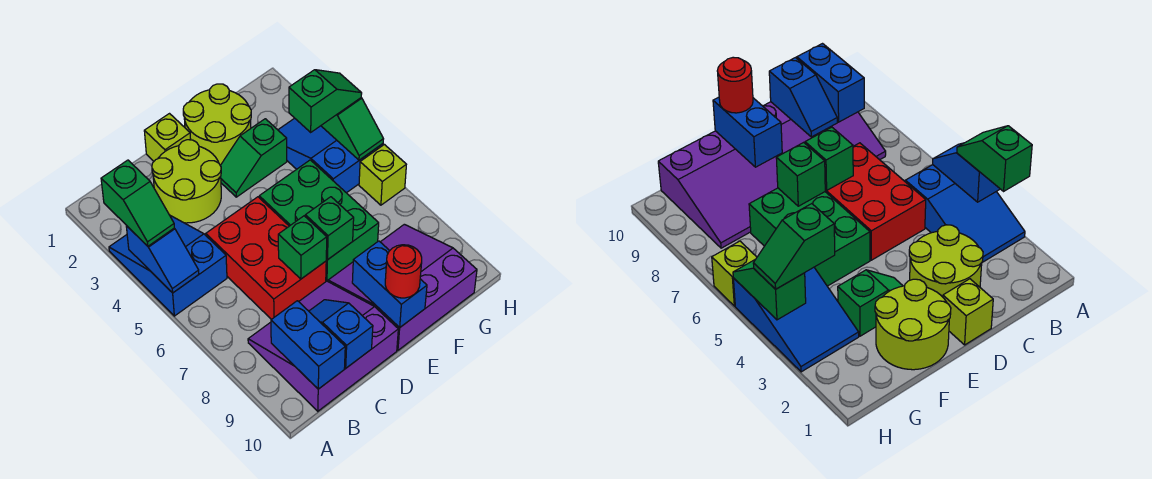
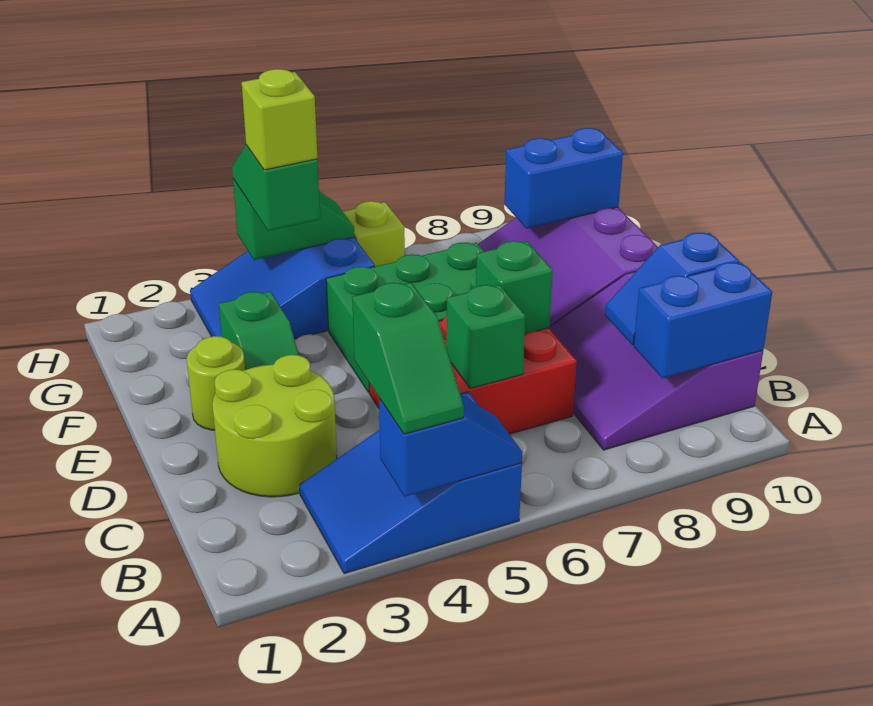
green 1x2 slope [101,160,174,246] -> green 1x2 slope turned to [352,282,464,434]
lime 1x1 brick [144,114,191,161] -> lime 1x1 brick moved to [242,69,317,170]
lime 2x2 round brick [183,84,251,165] -> lime 1x1 round brick [187,336,245,430]
green 1x1 brick [305,197,354,260] -> green 1x1 brick moved to [446,285,526,388]
blue 1x2 brick [352,241,427,328] -> blue 1x2 brick moved to [504,128,623,229]
red 1x1 round brick [385,245,422,298] -> none

